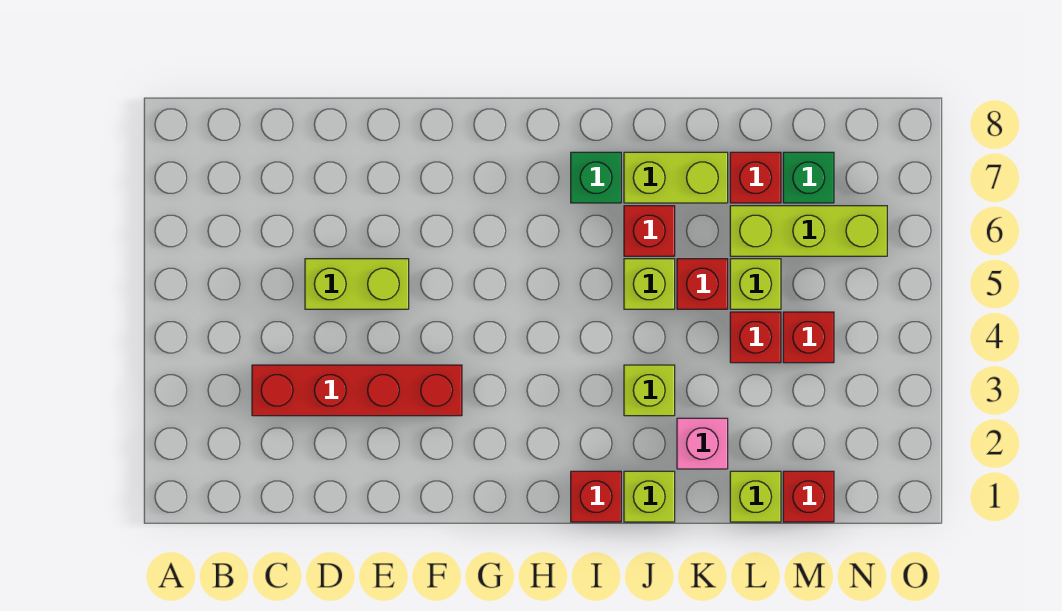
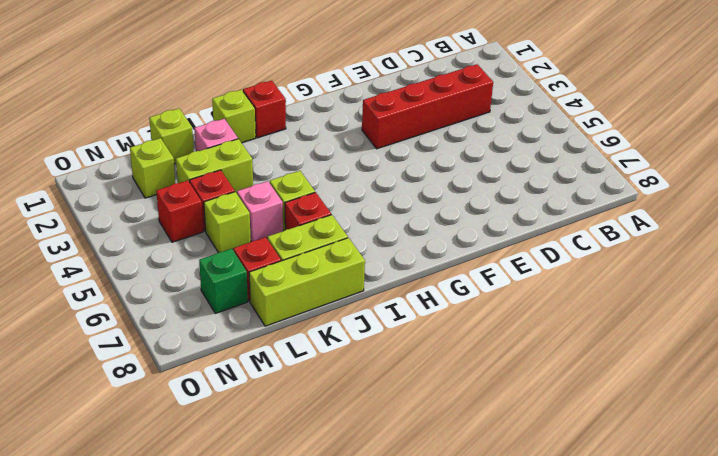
lime 1x2 brick [305,259,409,309] -> lime 1x2 brick moved to [176,139,253,193]
green 1x1 brick [571,152,621,203] -> none
lime 1x1 brick [624,365,675,416] -> lime 1x1 brick moved to [130,138,175,198]
red 1x1 brick [677,259,728,309] -> pink 1x1 brick [237,181,283,242]
lime 1x3 brick [730,206,887,256] -> lime 1x3 brick moved to [249,238,365,326]
red 1x1 brick [783,471,834,522] -> none

